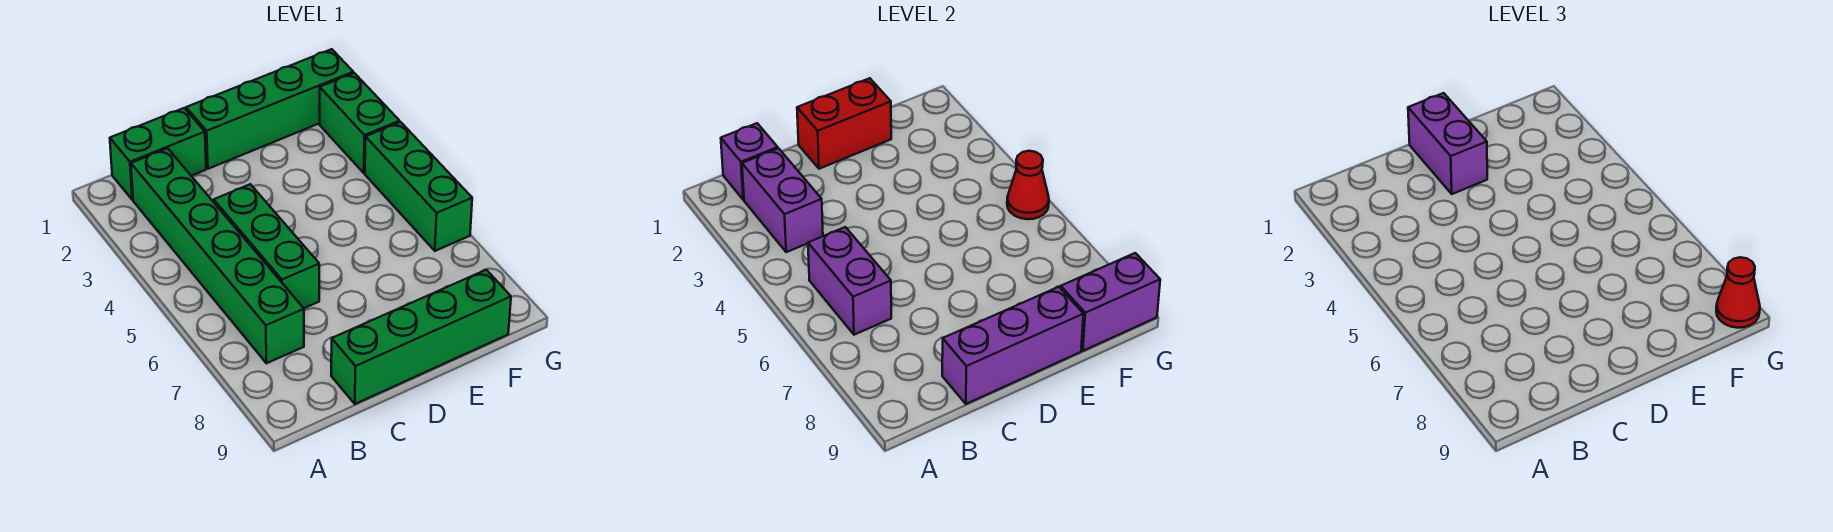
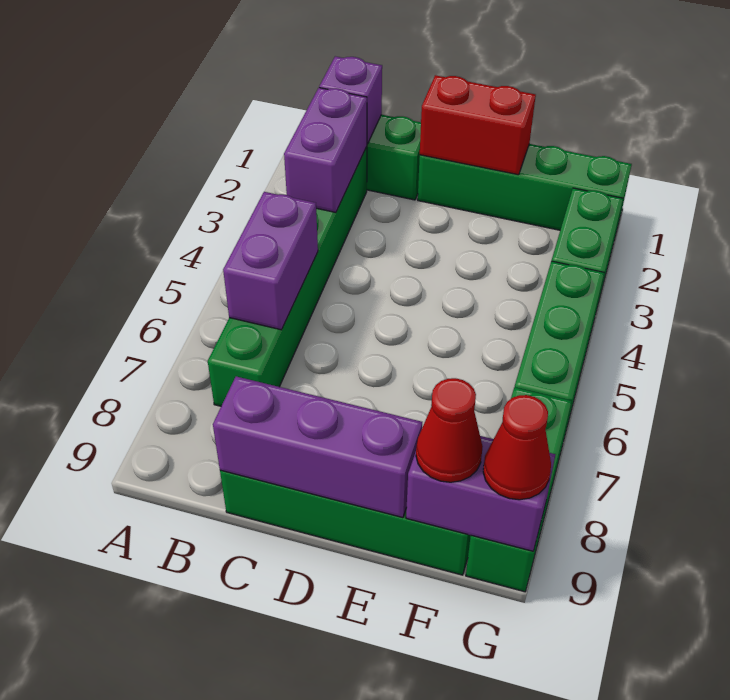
green 1x3 brick [214,184,319,308] -> green 1x3 brick moved to [466,387,572,592]
purple 1x2 brick [1408,93,1487,194] -> none
red 1x1 cone [1007,151,1049,219] -> red 1x1 cone moved to [416,378,483,482]

